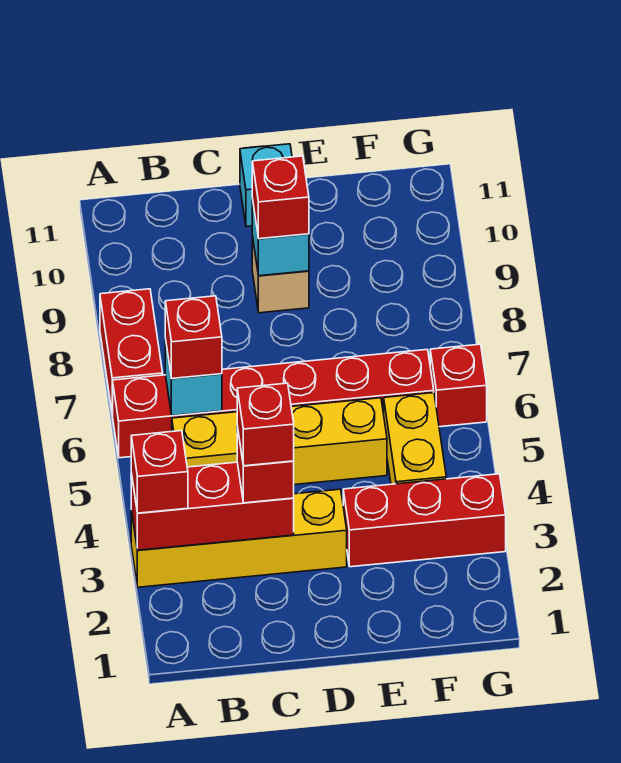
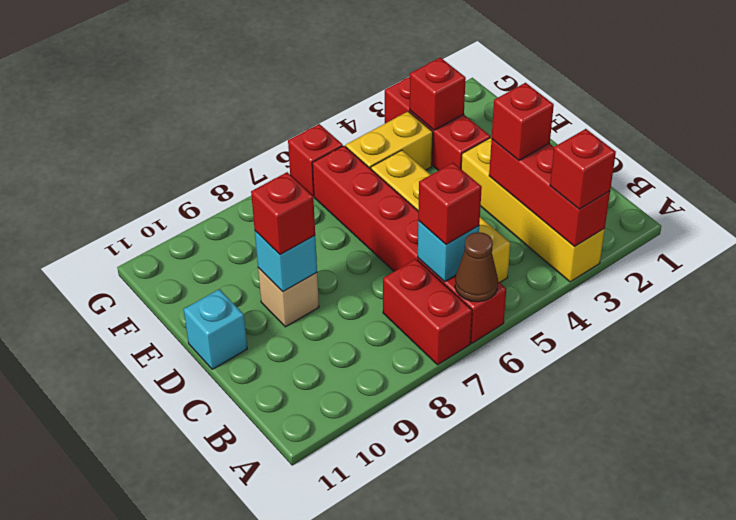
none -> brown 1x1 cone [455,232,498,302]
red 1x2 brick [100,289,163,414] -> red 1x2 brick turned to [383,259,472,365]
red 1x1 brick [237,383,294,466] -> red 1x1 brick moved to [410,58,466,130]

